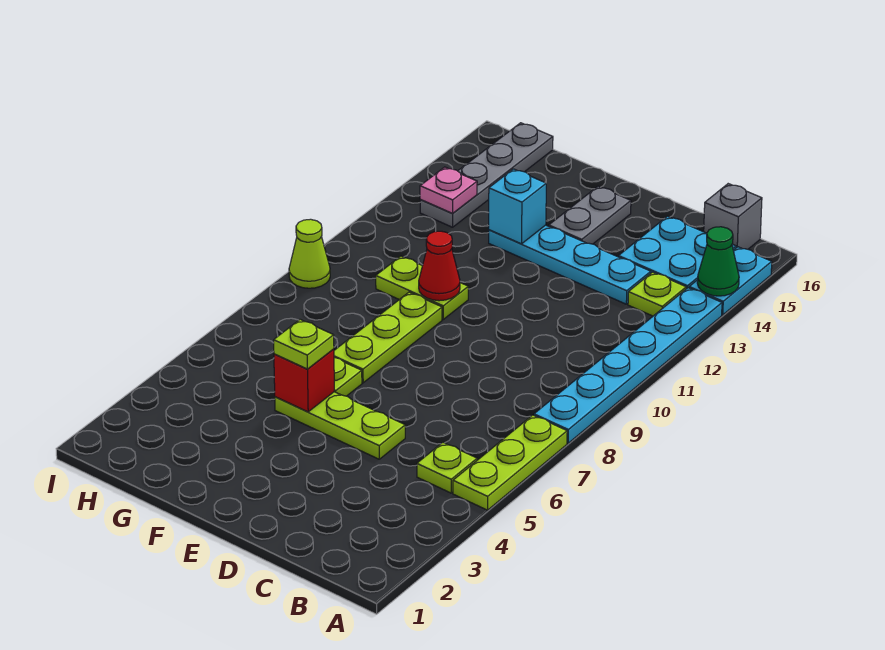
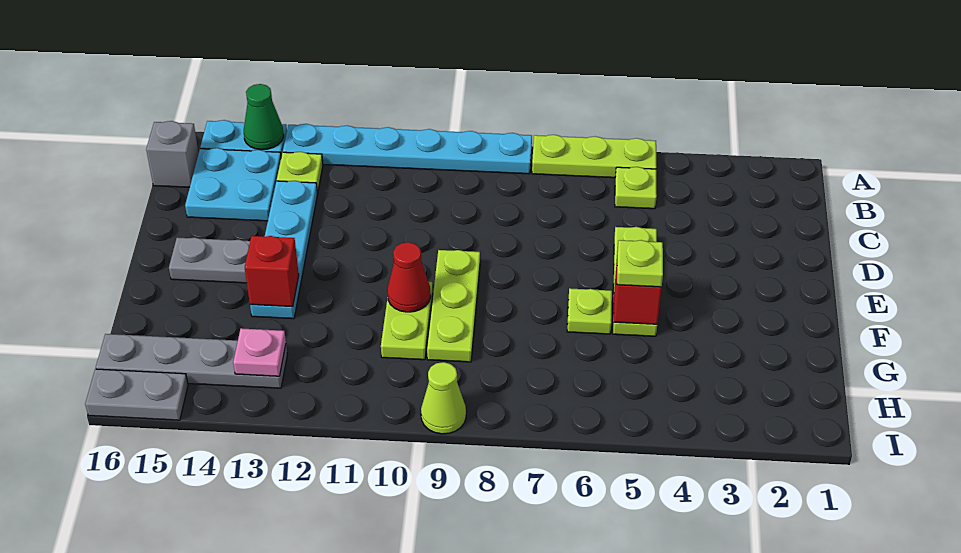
lime 1x3 plate [334,292,442,383] -> lime 1x3 plate turned to [427,250,480,362]
cyan 1x1 brick [489,169,546,244] -> red 1x1 brick [245,236,299,307]
none -> grey 1x2 plate [85,369,188,420]

